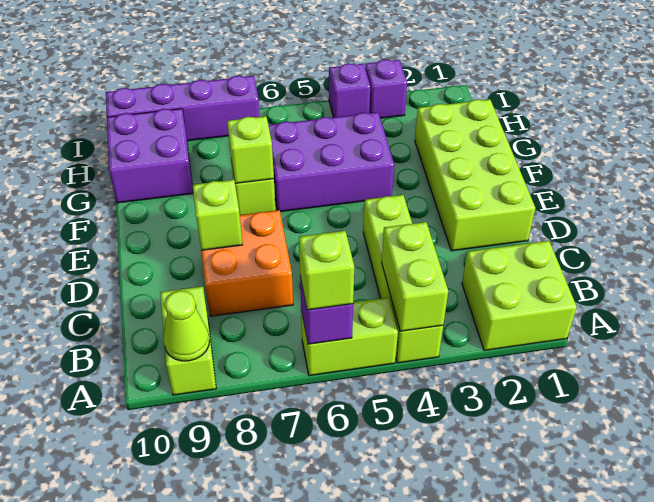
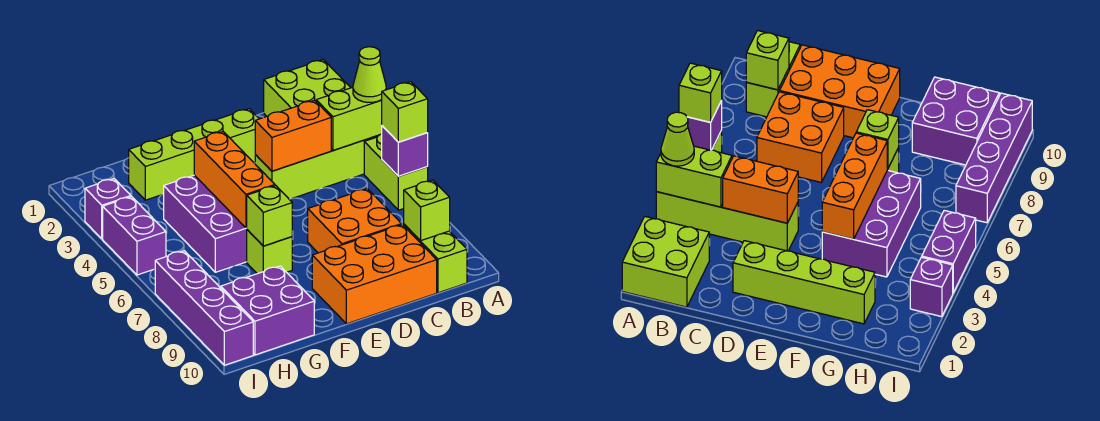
lime 1x2 brick [160,286,216,395] -> lime 1x2 brick turned to [404,224,467,293]
lime 1x1 cone [164,291,209,361] -> lime 1x1 cone moved to [353,47,386,102]
none -> orange 1x2 brick [255,100,331,171]
none -> orange 2x3 brick [312,225,437,324]
lime 2x4 brick [415,99,535,251] -> lime 1x4 brick [129,109,259,200]
lime 1x1 brick [192,180,242,250] -> lime 1x1 brick moved to [404,180,450,241]
none -> orange 1x3 brick [194,132,275,228]
purple 1x1 brick [329,63,370,117] -> purple 1x2 brick [103,196,166,275]

